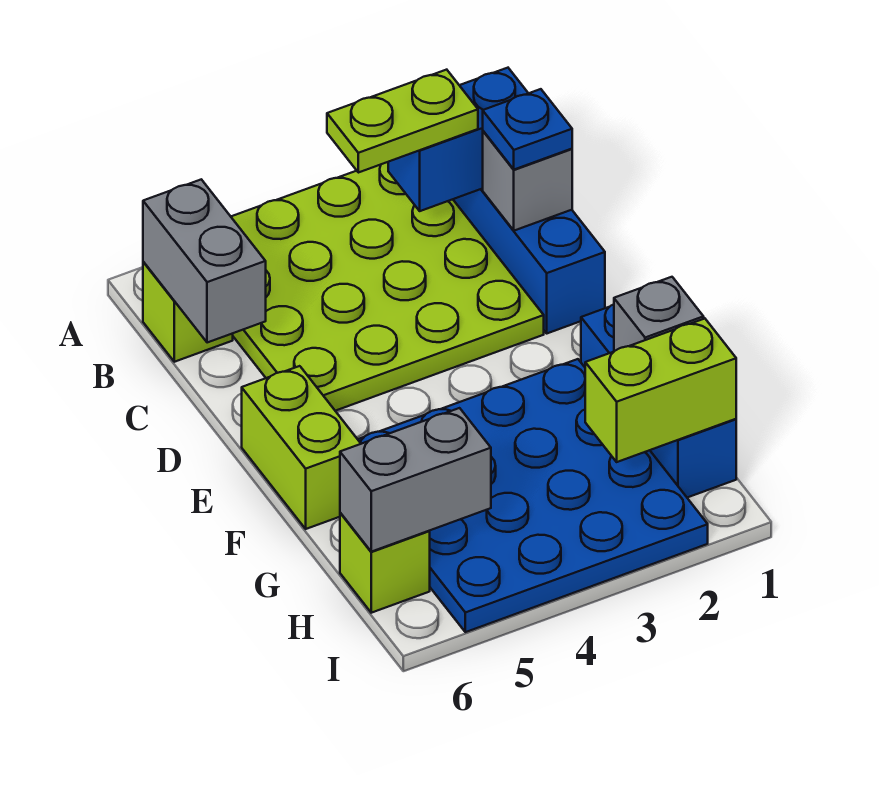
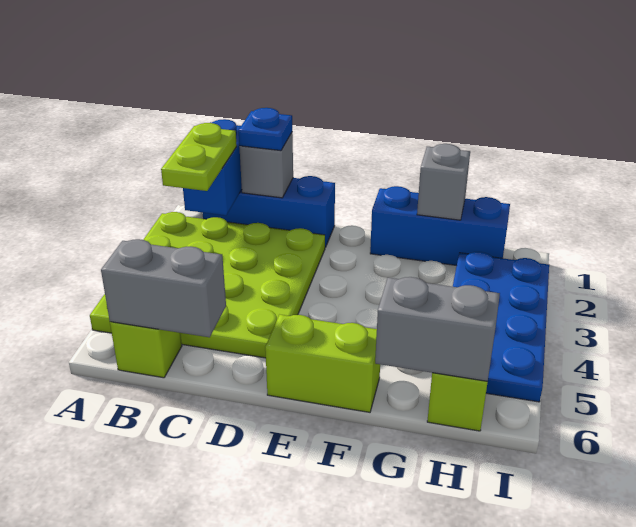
blue 4x4 plate [358,359,708,632] -> blue 2x4 plate [453,252,549,402]
lime 1x2 brick [585,319,736,462] -> none
grey 1x2 brick [340,408,491,552] -> grey 1x2 brick turned to [375,277,500,381]

